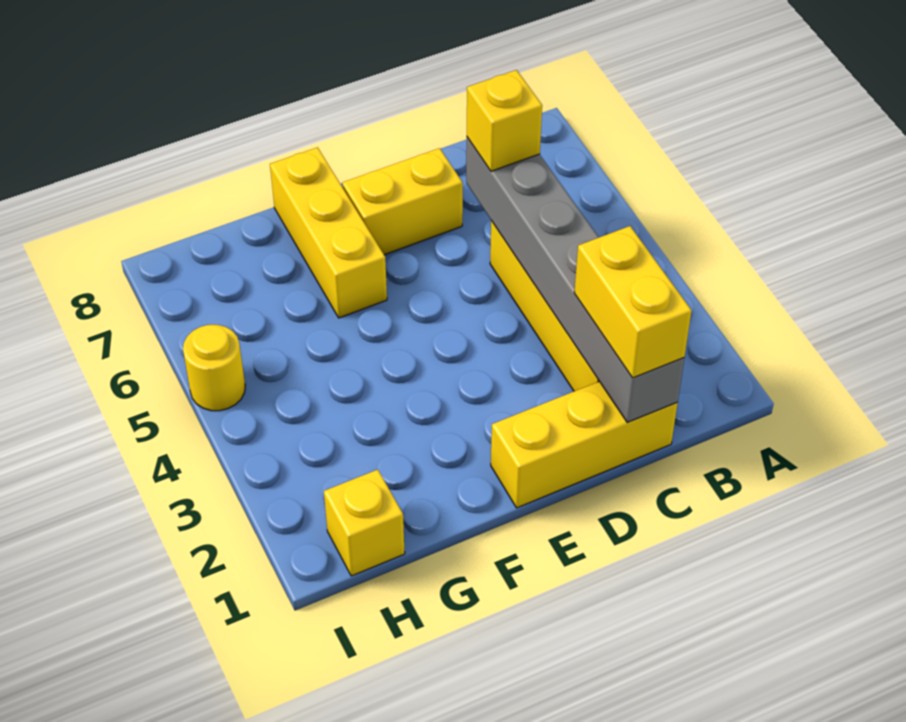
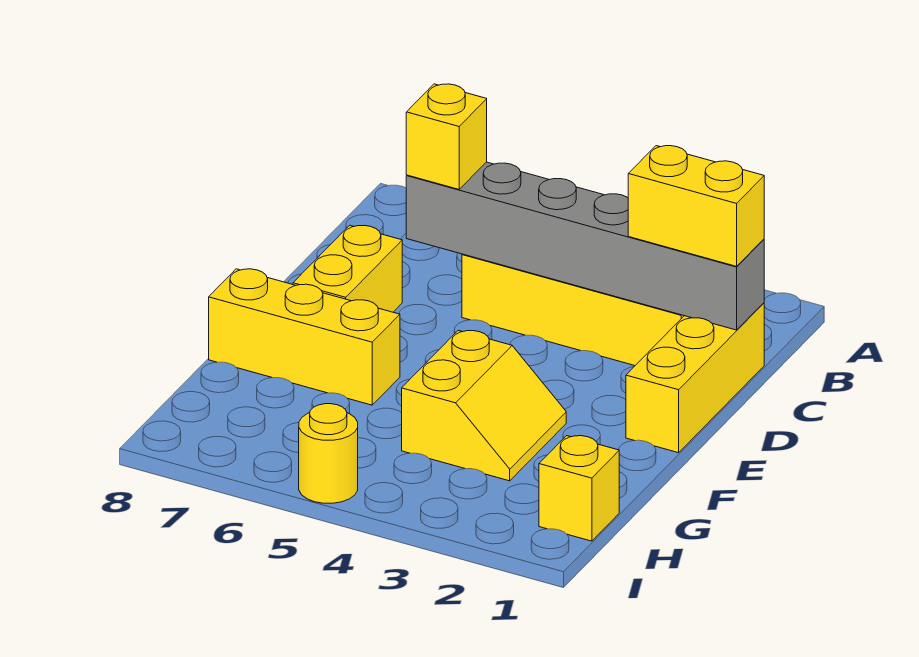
none -> yellow 2x2 slope [402,331,566,481]

